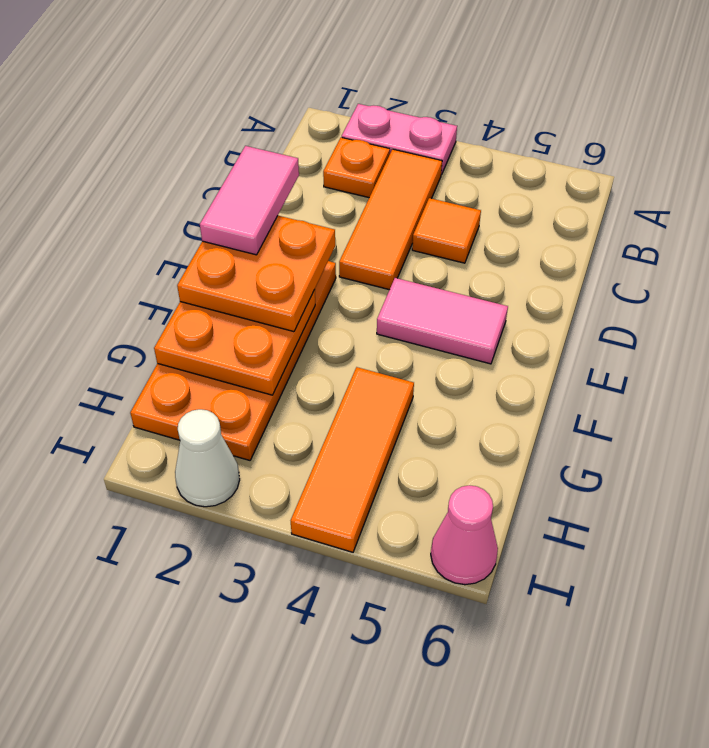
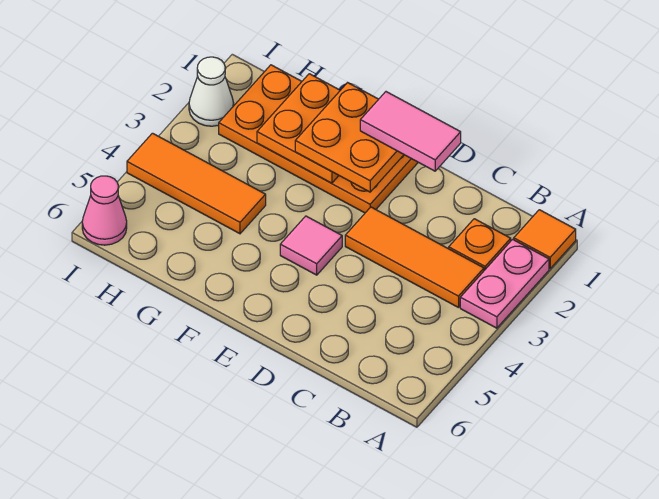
orange 1x1 tile [412,198,481,263] -> orange 1x1 tile moved to [514,210,576,269]
pink 1x2 tile [377,278,508,364] -> pink 1x1 tile [280,216,342,275]

